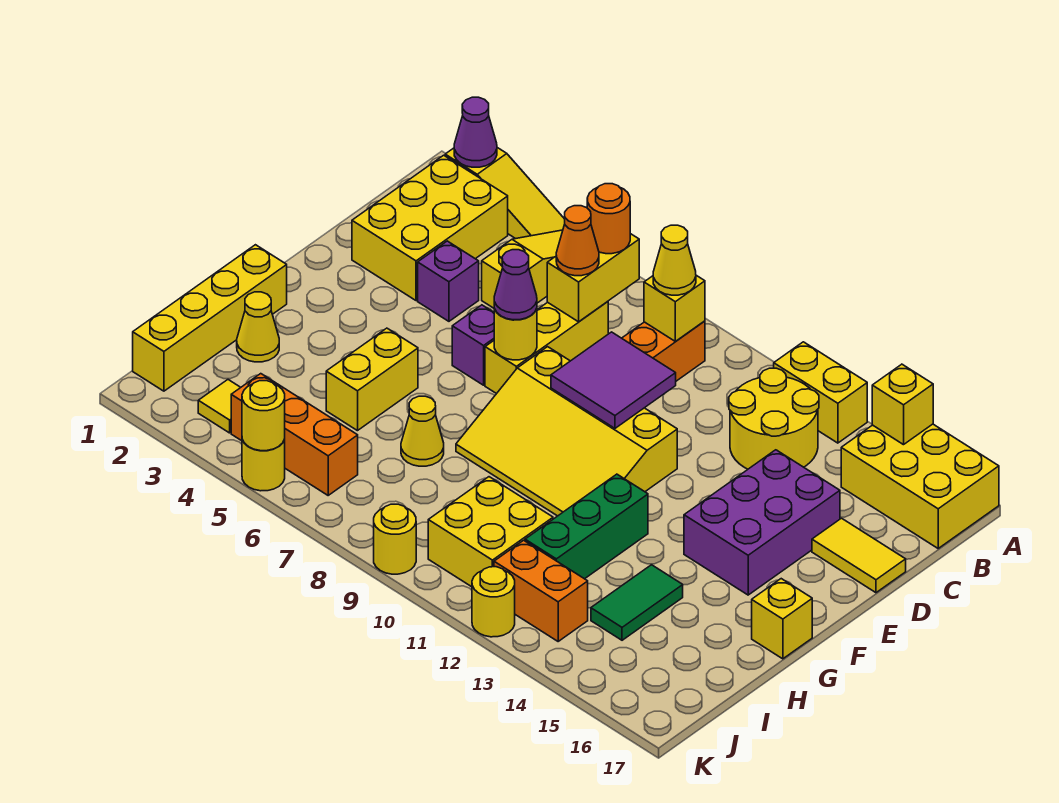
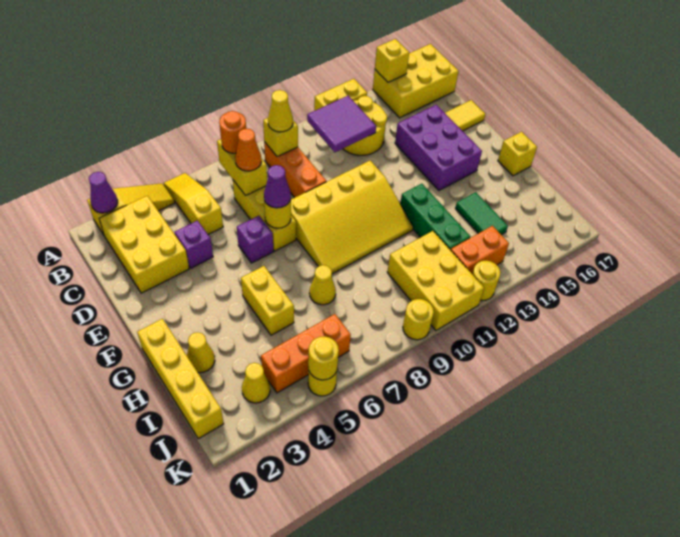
purple 2x2 tile [551,332,676,428] -> purple 2x2 tile moved to [307,96,376,152]
yellow 2x2 brick [428,477,553,587] -> yellow 2x3 brick [387,231,484,330]
yellow 1x1 tile [198,380,241,433] -> yellow 1x1 cone [242,363,270,403]

